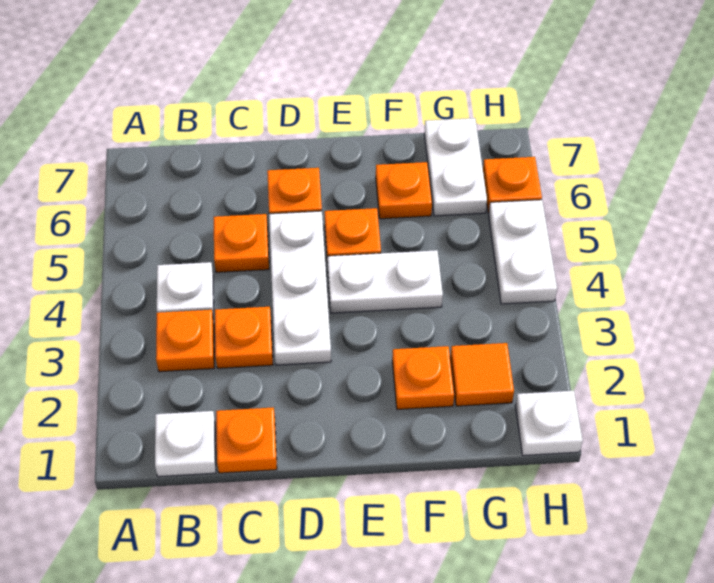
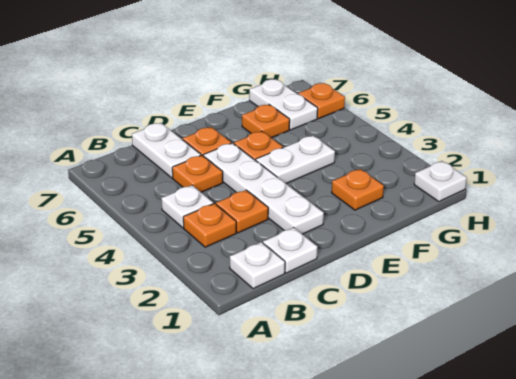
orange 1x1 plate [216,407,277,473] -> white 1x1 plate [263,228,317,273]
white 1x3 plate [269,211,331,365] -> white 1x4 plate [203,143,324,234]
orange 1x1 tile [450,343,514,406] -> none
white 1x2 plate [489,200,557,304] -> white 1x2 plate moved to [132,123,201,178]

